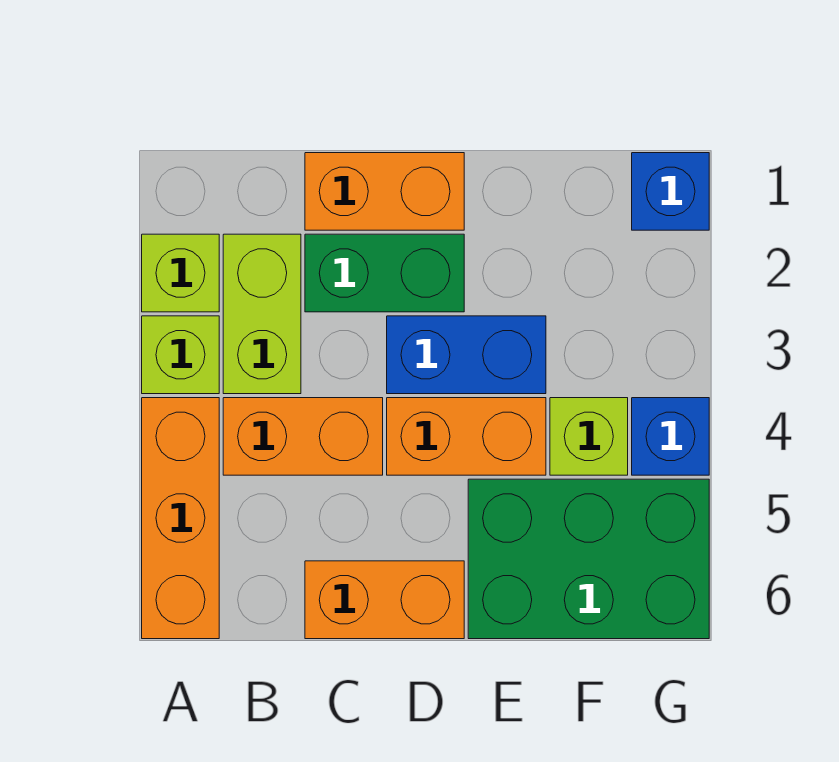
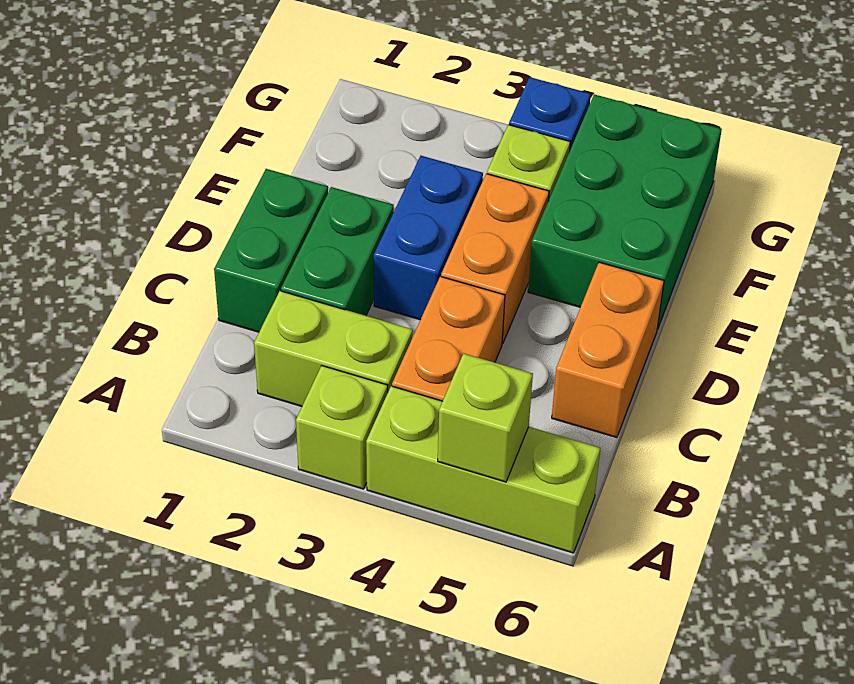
lime 1x1 brick [142,234,219,312] -> lime 1x1 brick moved to [438,353,533,482]
orange 1x3 brick [142,398,219,639] -> lime 1x3 brick [366,386,600,553]
orange 1x2 brick [305,153,464,230] -> green 1x2 brick [214,169,328,332]
blue 1x1 brick [632,153,709,230] -> none

